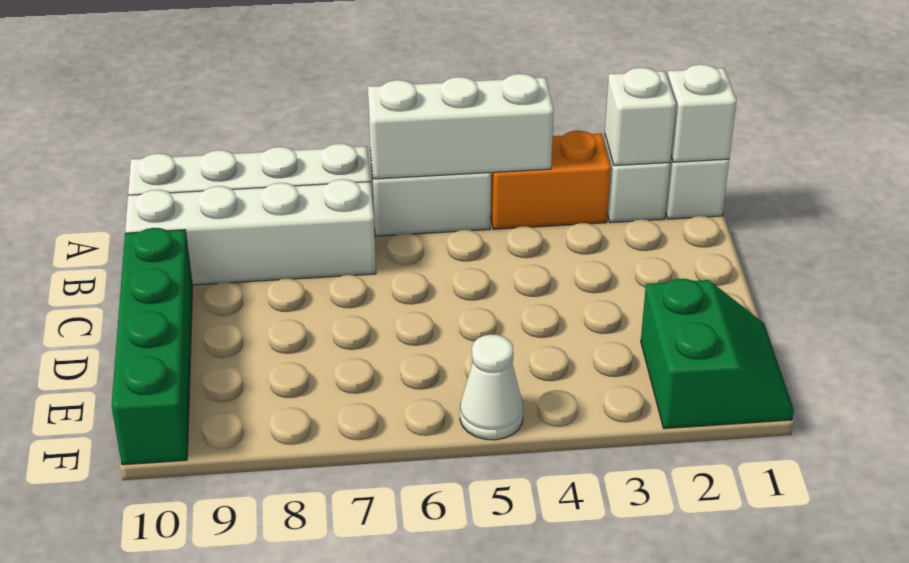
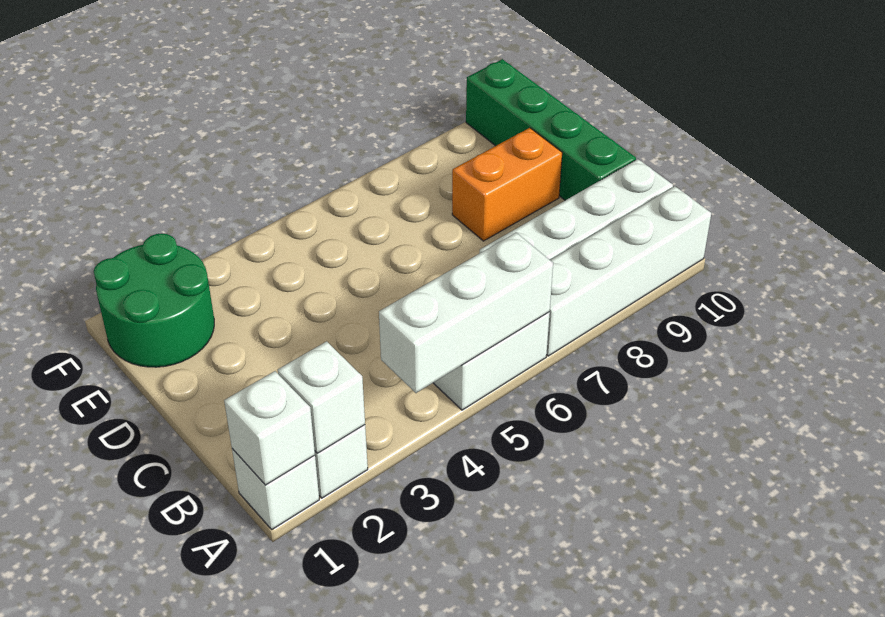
orange 1x2 brick [491,131,611,229] -> orange 1x2 brick moved to [452,128,562,241]
green 2x2 slope [641,279,794,429] -> green 2x2 round brick [94,233,214,367]
white 1x1 cone [460,334,523,440] -> none

